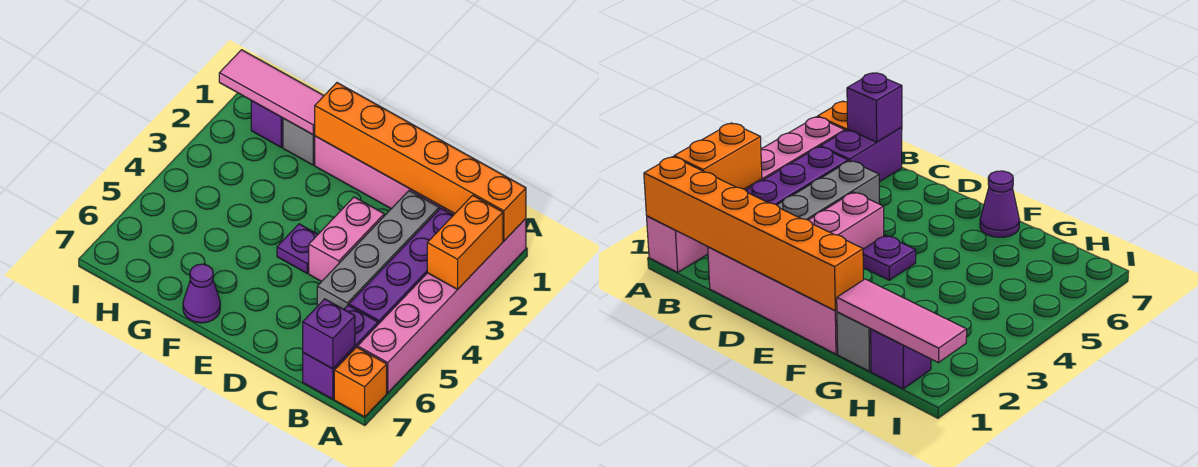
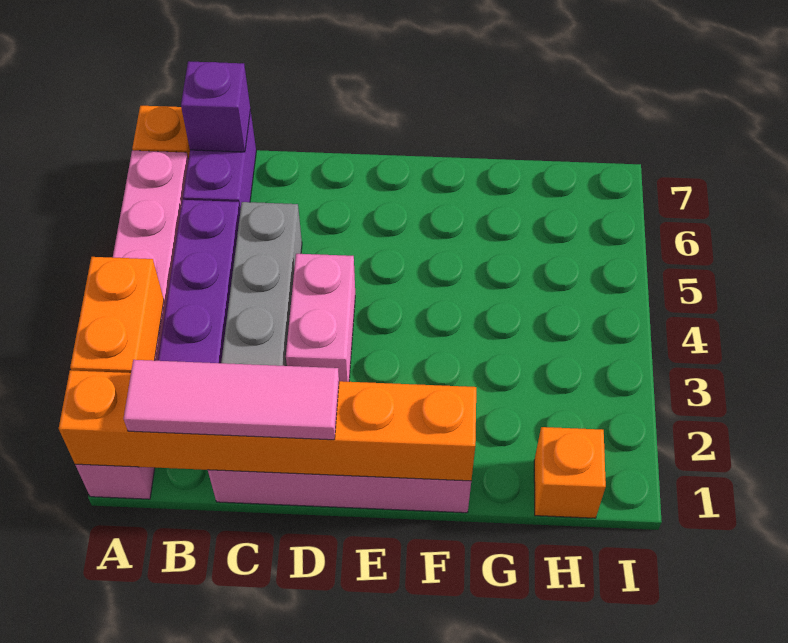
purple 1x1 plate [277,224,318,273] -> none
purple 1x1 cone [183,264,220,323] -> none
grey 1x1 brick [283,118,315,165] -> none
pink 1x3 tile [219,50,324,135] -> pink 1x3 tile moved to [124,360,339,440]
purple 1x1 brick [251,101,283,147] -> orange 1x1 brick [534,427,606,518]

